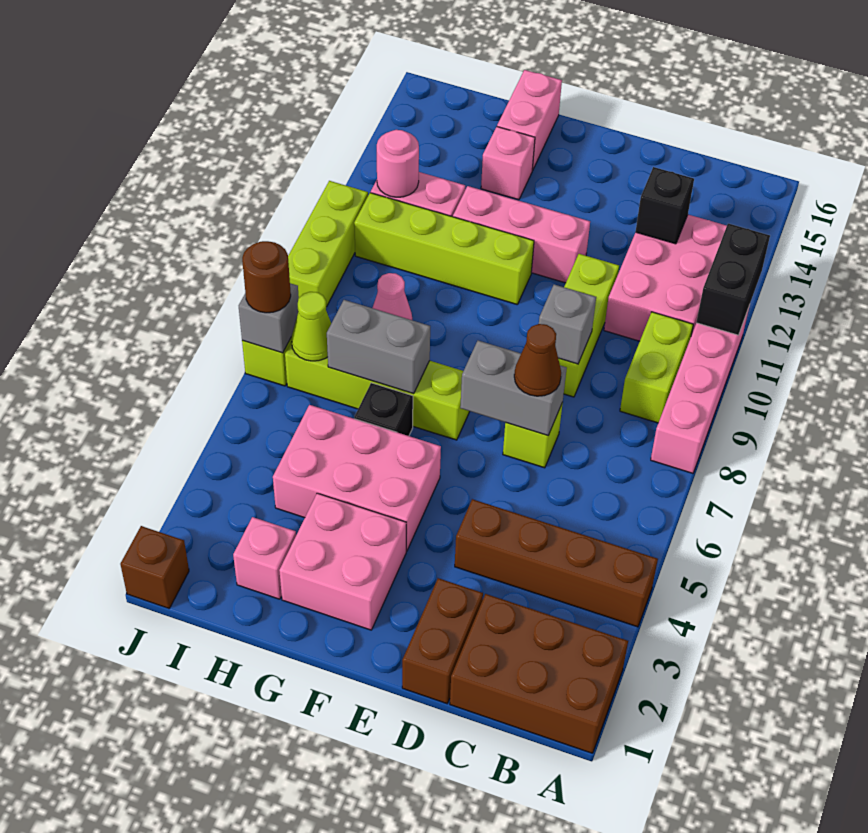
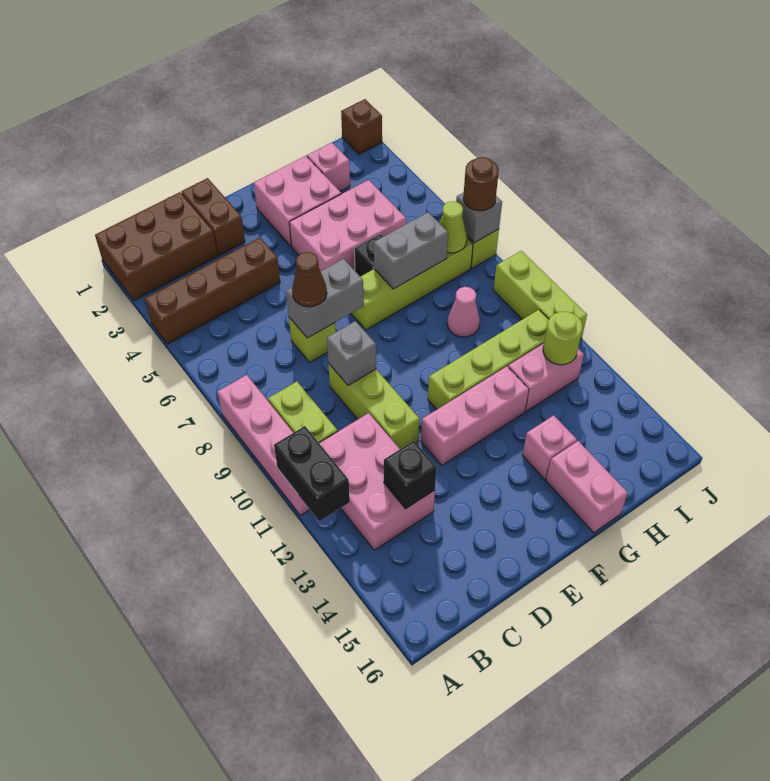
pink 1x1 round brick [377,130,419,197] -> lime 1x1 round brick [543,312,583,365]

